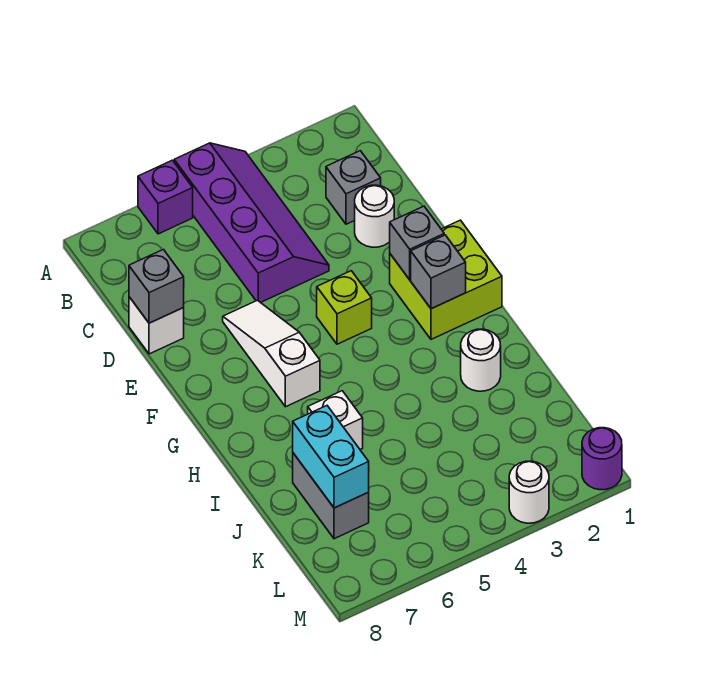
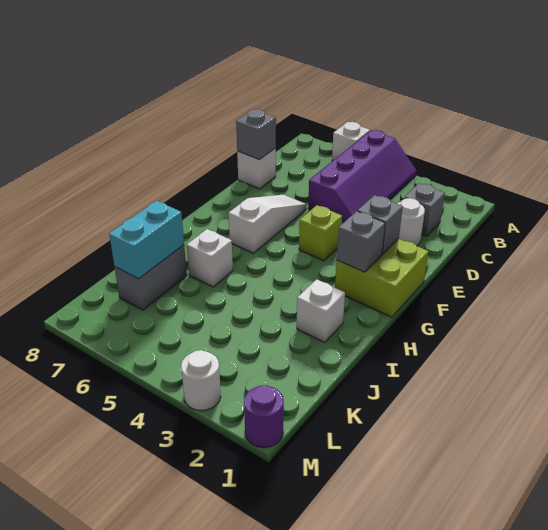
purple 1x1 brick [138,160,193,234] -> white 1x1 brick [332,122,370,161]
white 1x1 round brick [461,329,501,391] -> white 1x1 brick [297,279,345,342]

